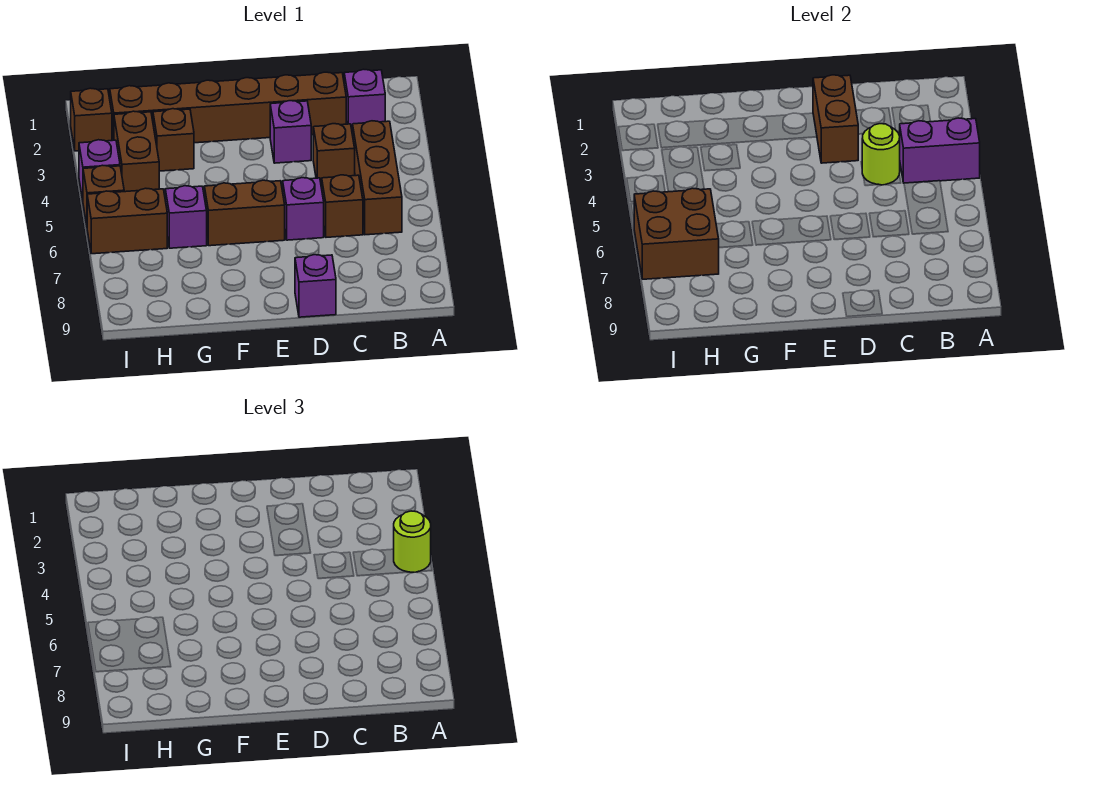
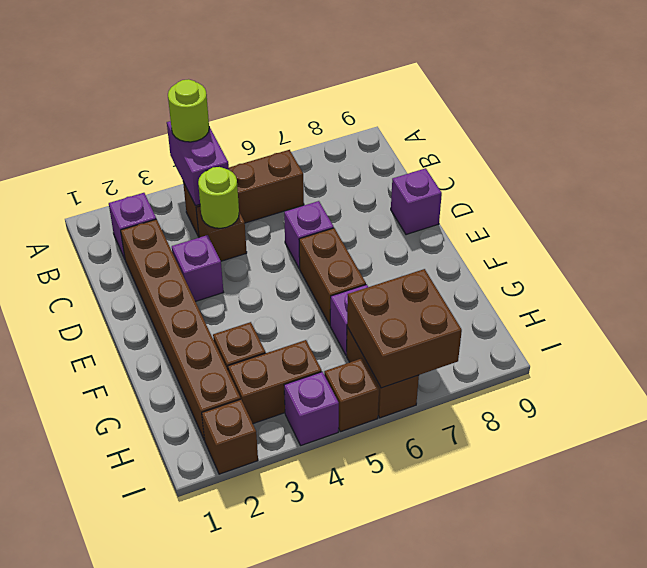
brown 1x1 brick [322,175,363,237] -> none
brown 1x2 brick [813,75,858,163] -> none

